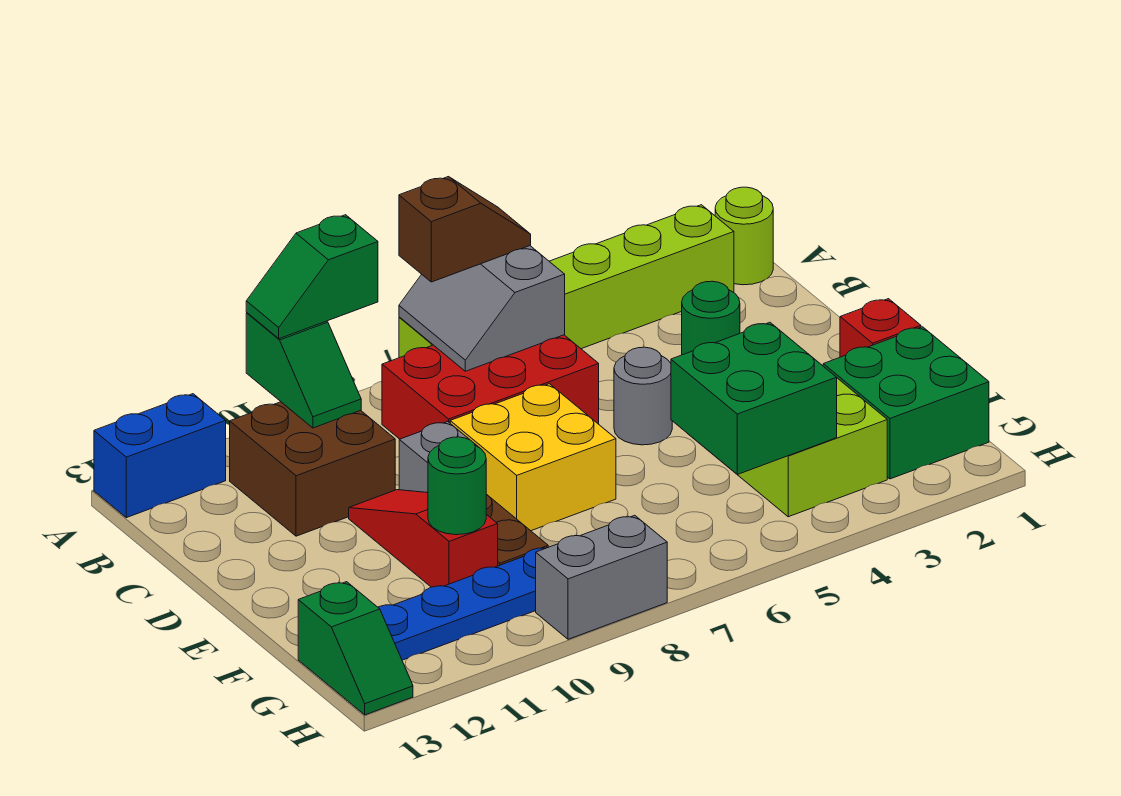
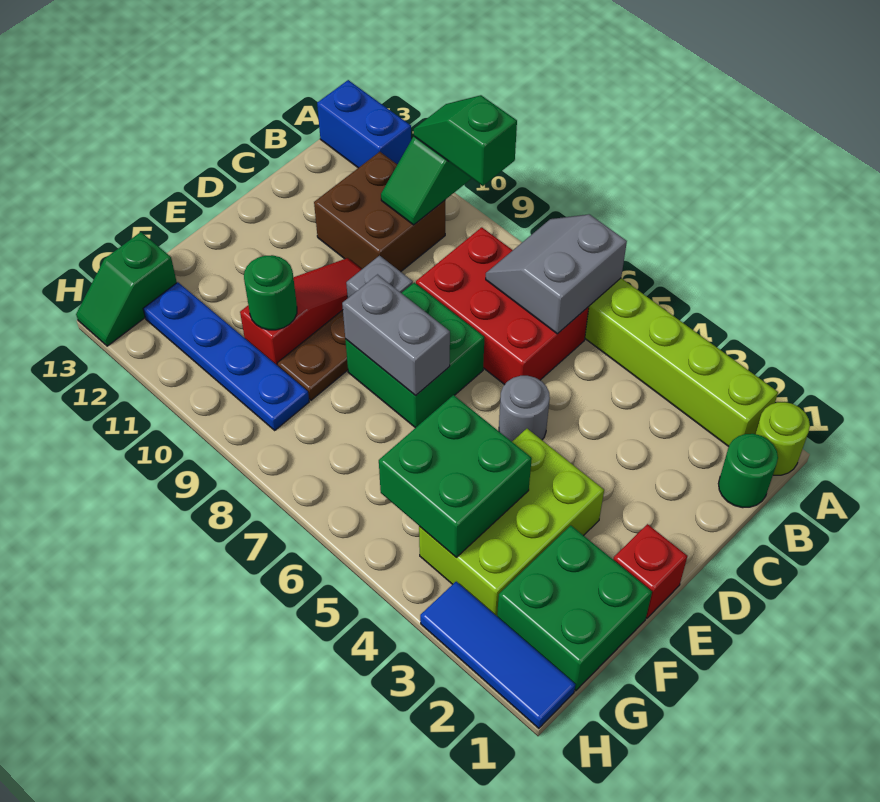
brown 1x2 slope [399,177,531,282] -> none
green 1x1 round brick [682,281,740,355] -> green 1x1 round brick moved to [718,434,778,508]
yellow 2x2 brick [450,384,616,531] -> green 2x2 brick [345,283,484,428]
none -> blue 1x3 tile [420,582,575,728]
grey 1x2 brick [536,515,667,639] -> grey 1x2 brick moved to [342,275,450,396]

